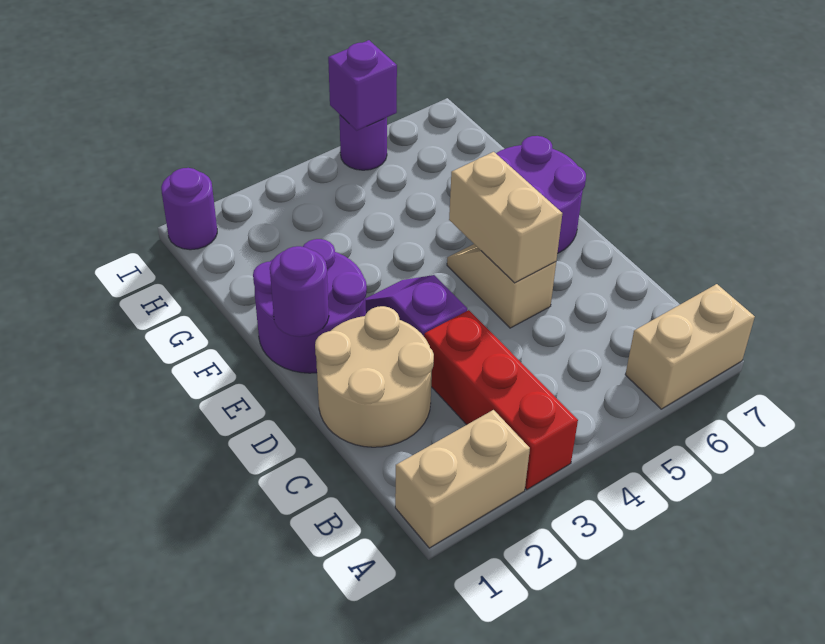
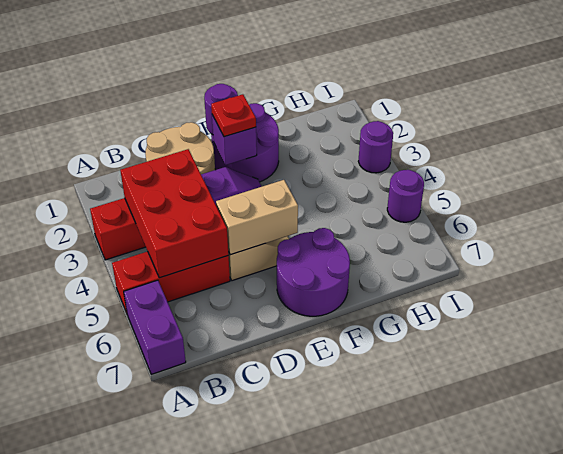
tan 1x2 brick [395,410,530,548] -> none
none -> red 1x3 brick [112,251,230,315]
tan 1x2 brick [625,284,755,409] -> purple 1x2 brick [124,280,186,374]
none -> red 2x3 brick [120,149,228,278]
none -> red 1x1 plate [211,94,256,137]
purple 1x1 round brick [161,168,217,250] -> purple 1x1 round brick moved to [358,121,393,173]
purple 1x1 brick [328,40,397,130] -> purple 1x1 brick moved to [212,115,257,165]

